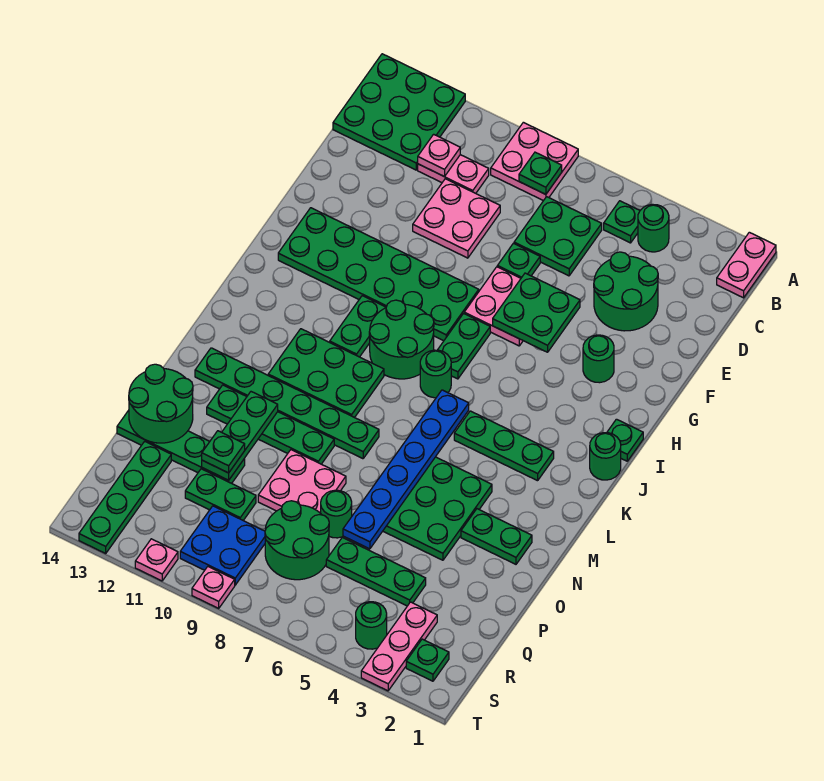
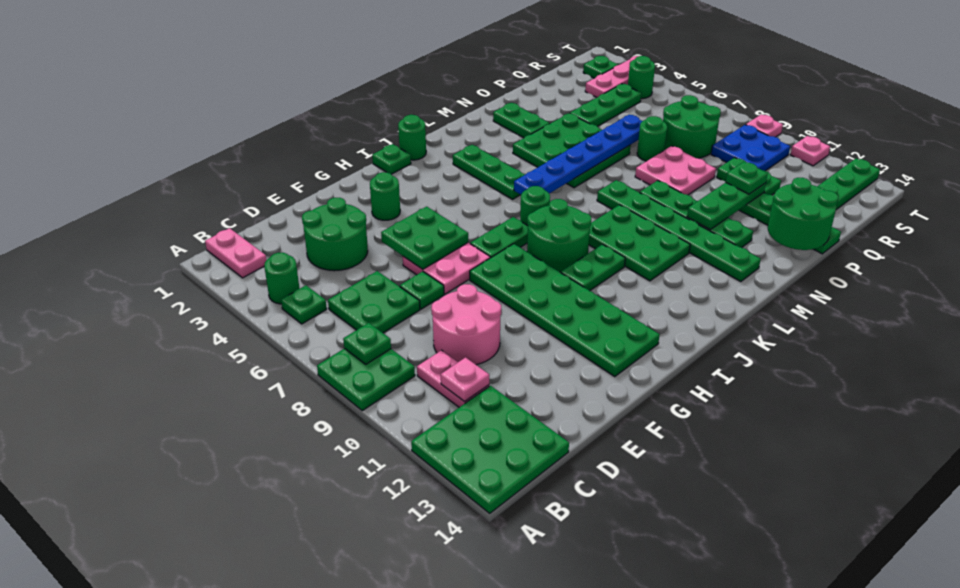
pink 1x2 plate [717,232,776,298] -> pink 1x2 plate turned to [205,228,266,278]
pink 2x2 plate [491,122,578,201] -> green 2x2 plate [317,348,415,411]
pink 2x2 plate [413,179,500,258] -> pink 2x2 round brick [431,284,501,365]
green 1x3 plate [326,537,426,606] -> green 1x3 plate turned to [570,84,641,127]

